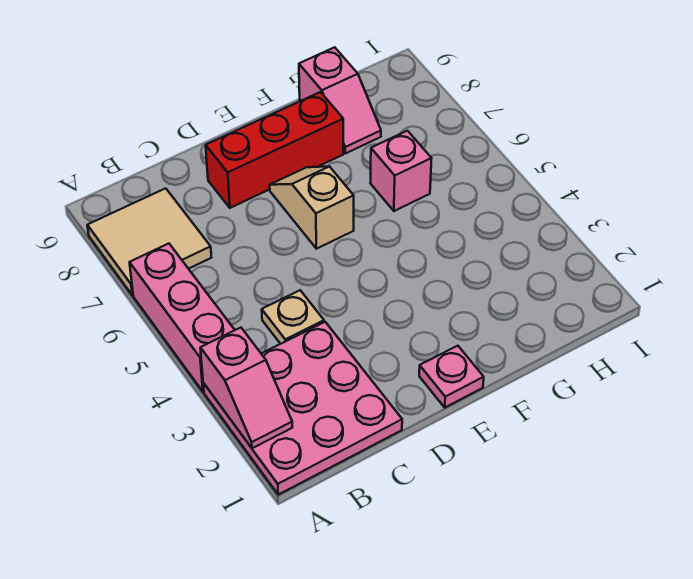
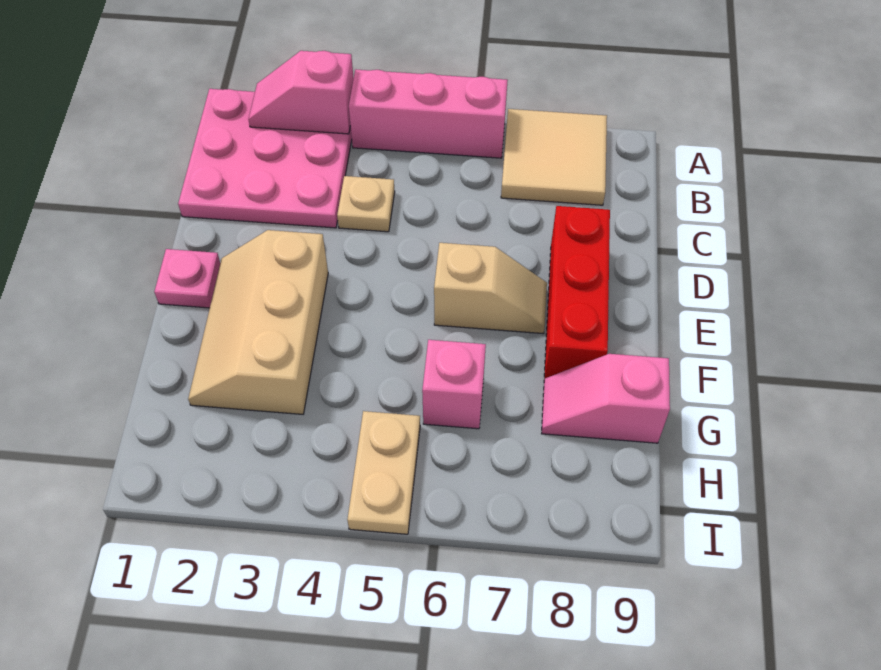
none -> tan 2x3 slope [188,230,328,414]
none -> tan 1x2 plate [347,411,420,534]

